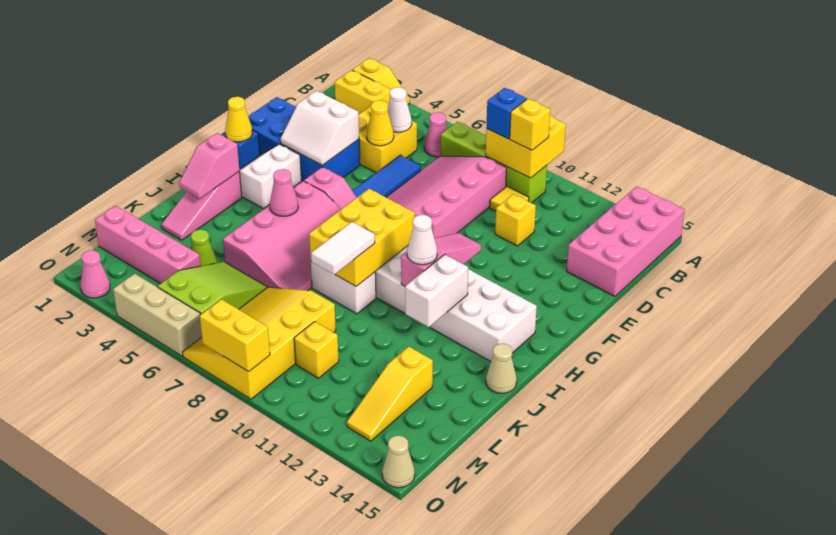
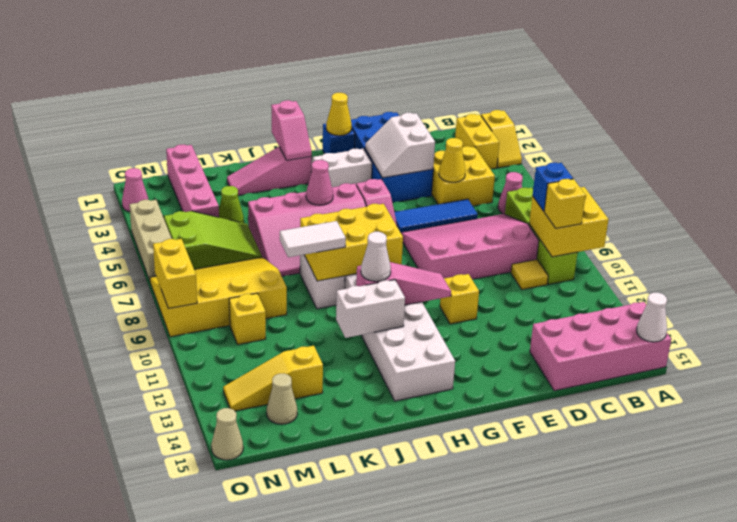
white 1x1 cone [388,87,412,132] -> white 1x1 cone moved to [637,293,667,342]
yellow 1x1 brick [495,194,536,246] -> yellow 1x1 brick moved to [440,274,479,324]
pink 1x2 slope [179,133,239,198] -> pink 1x2 slope turned to [271,100,312,160]
tan 1x1 cone [486,344,517,393] -> tan 1x1 cone moved to [267,374,297,424]

